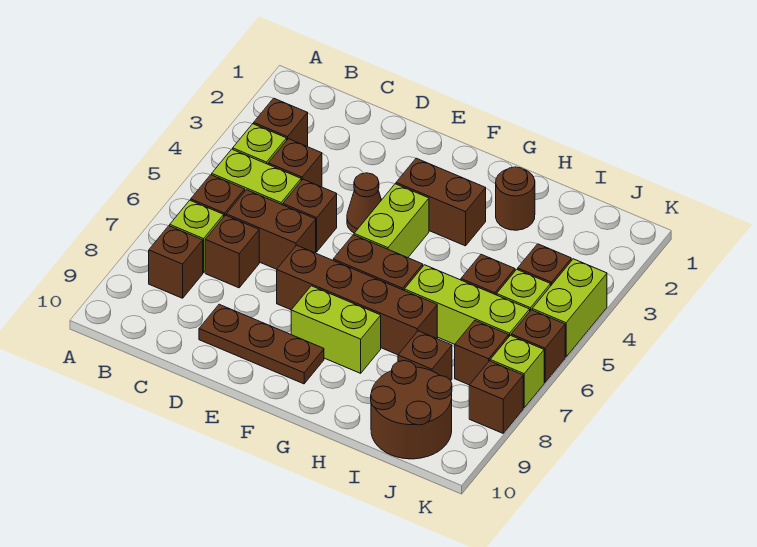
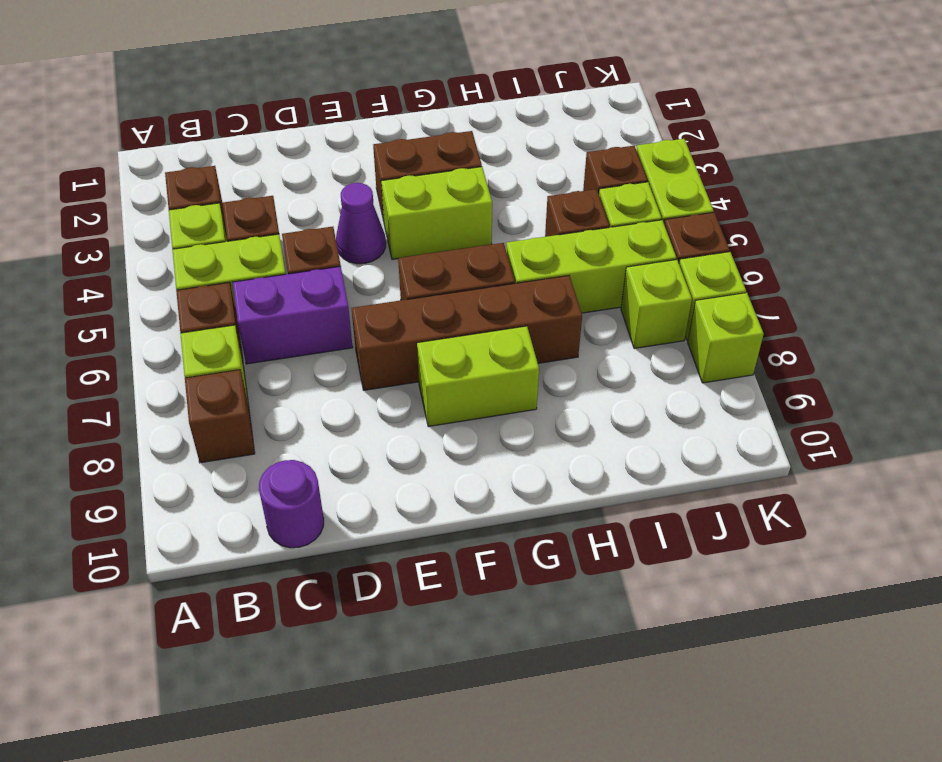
brown 1x2 brick [226,190,316,269] -> purple 1x2 brick [233,266,353,364]
brown 1x1 brick [205,215,259,288] -> none
none -> purple 1x1 round brick [259,460,324,548]
brown 1x3 plate [199,304,324,384] -> none
brown 1x1 cone [347,173,381,233] -> purple 1x1 cone [336,183,386,264]
lime 1x2 brick [354,184,429,258] -> lime 1x2 brick turned to [381,167,492,259]
brown 1x1 round brick [496,167,535,230] -> none
brown 1x1 brick [398,331,452,380] -> none
brown 2x2 round brick [371,361,452,459] -> none
brown 1x1 brick [455,321,509,385] -> lime 1x1 brick [621,260,692,349]
brown 1x1 brick [469,361,523,433] -> lime 1x1 brick [688,293,764,383]

